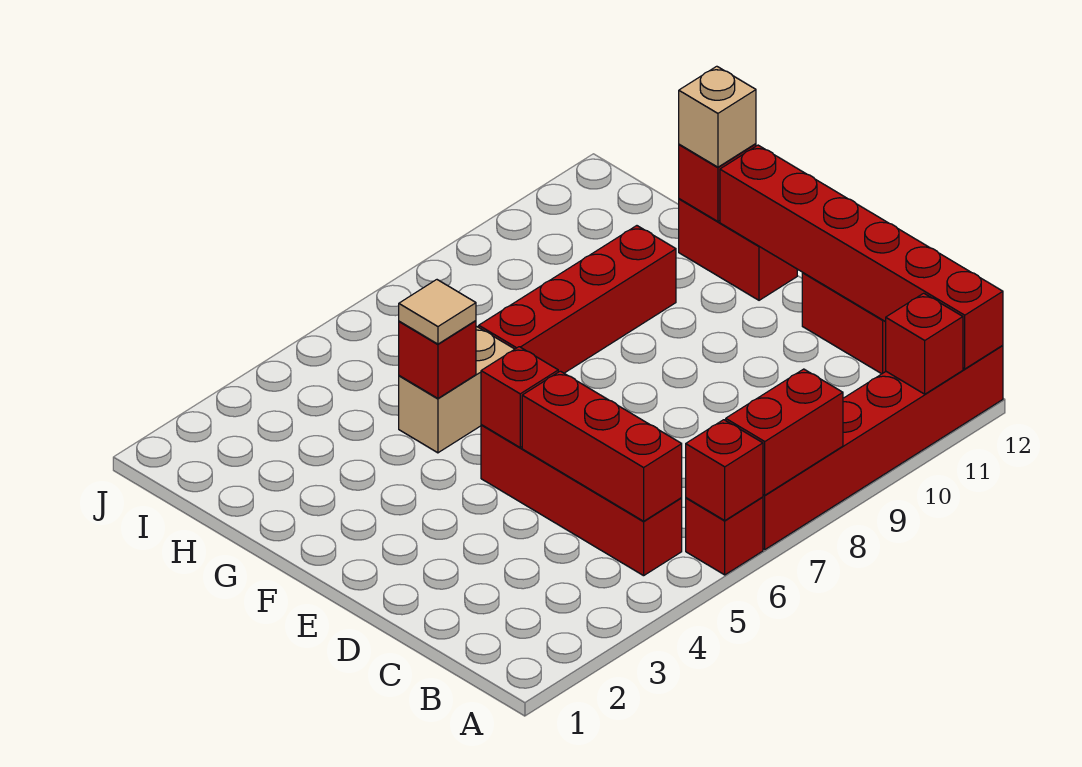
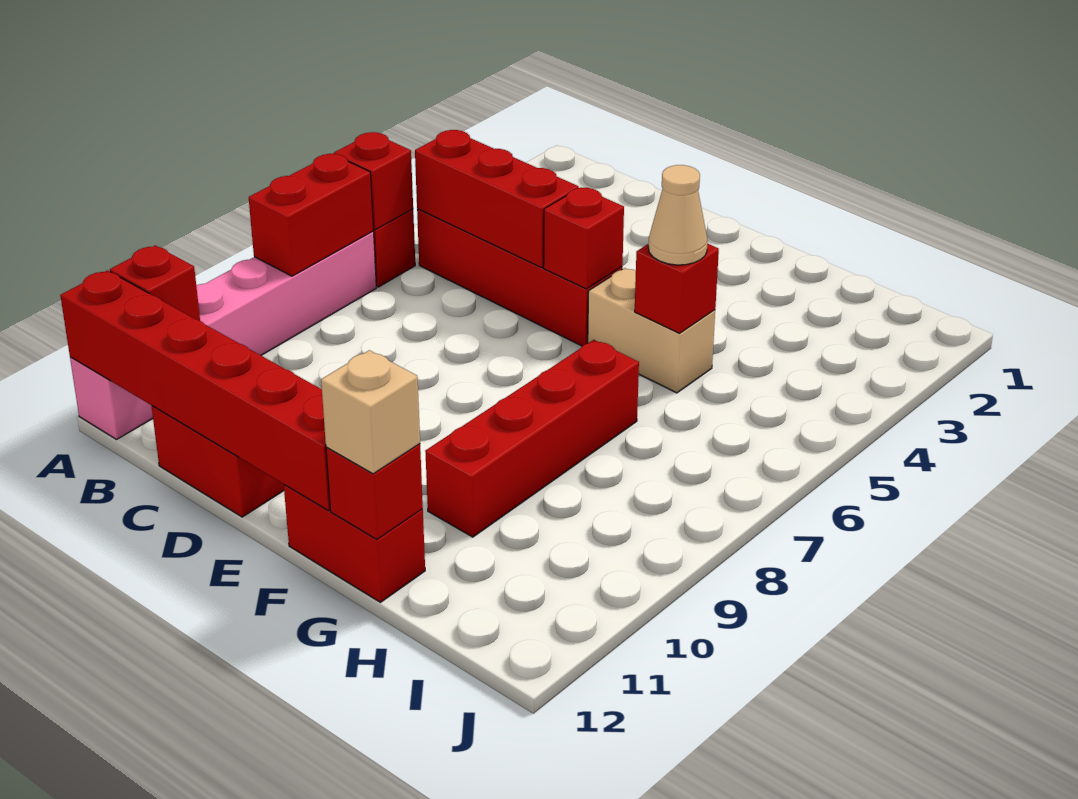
red 1x6 brick [763,345,1003,549] -> pink 1x6 brick [70,231,376,439]
tan 1x2 brick [399,327,514,453] -> tan 1x2 brick turned to [588,268,715,393]
tan 1x1 tile [399,280,476,344] -> tan 1x1 cone [648,165,708,265]

